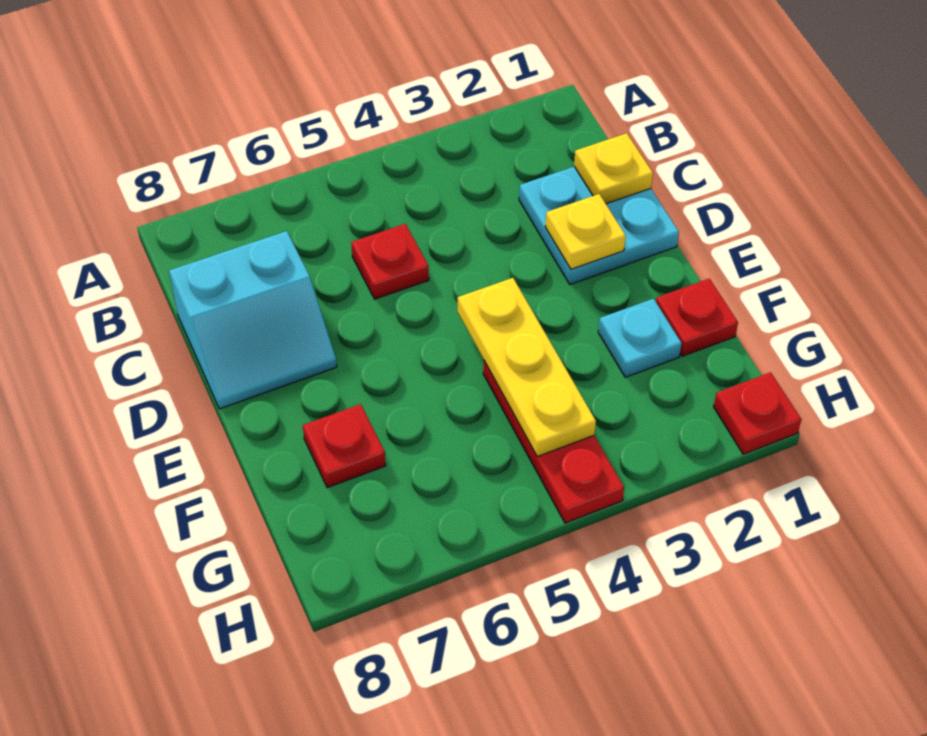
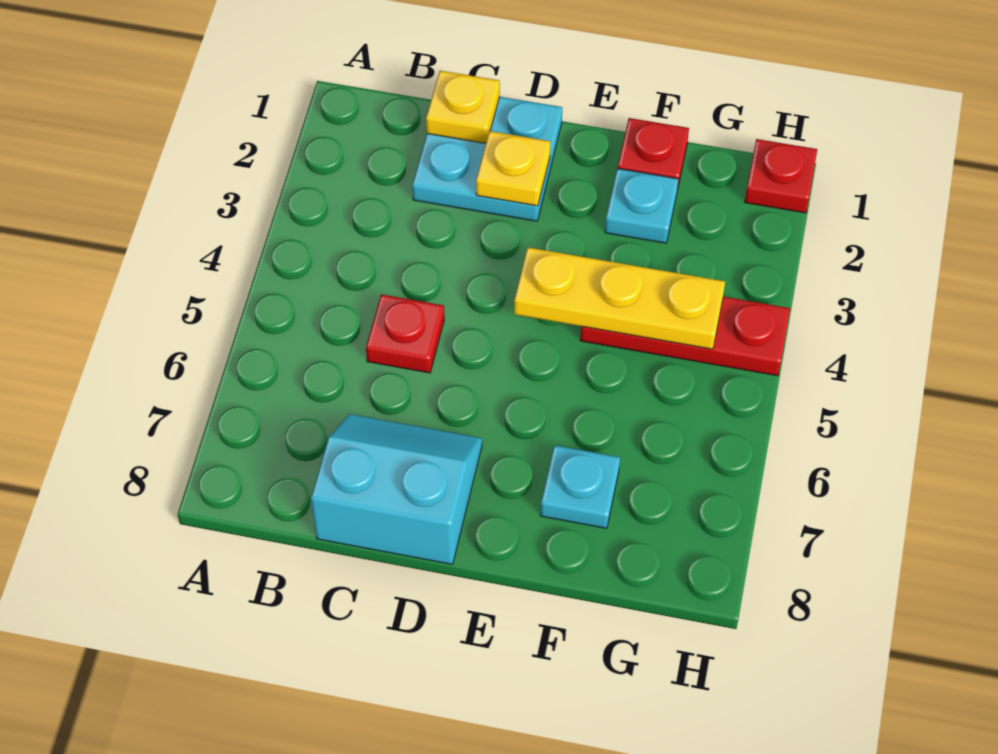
cyan 2x2 slope [169,231,337,409] -> cyan 2x2 slope turned to [311,414,482,564]
red 1x1 plate [303,404,386,488] -> cyan 1x1 plate [541,445,620,528]

